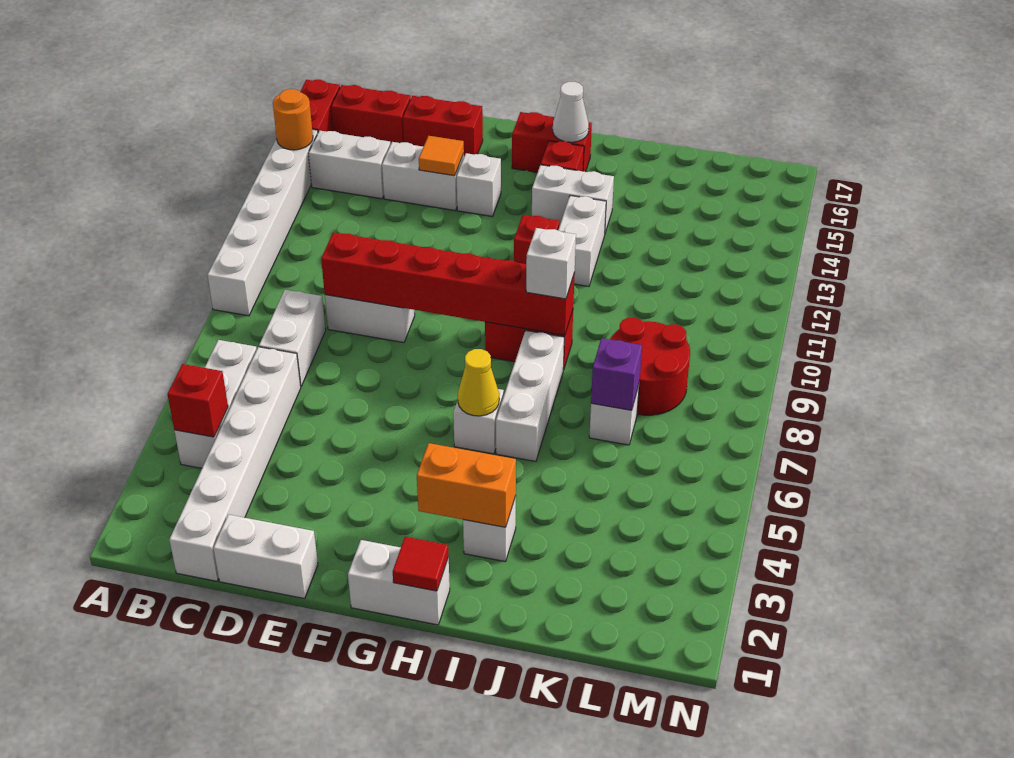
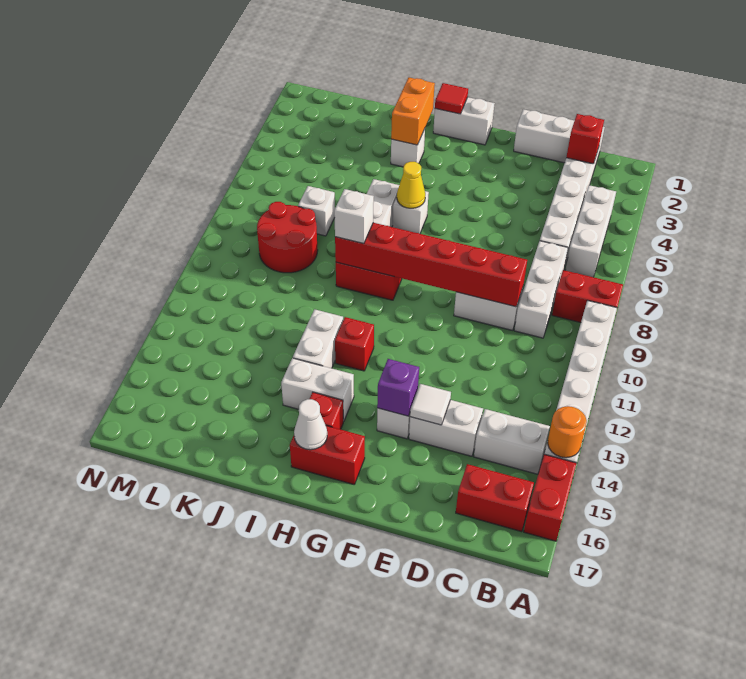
red 1x1 brick [167,364,228,437] -> red 1x1 brick moved to [566,114,604,164]
white 1x2 brick [259,290,326,386] -> white 1x3 brick [514,241,568,338]
red 1x2 brick [403,96,483,156] -> red 1x2 brick moved to [552,270,623,323]
orange 1x1 tile [419,136,464,176] -> white 1x1 tile [410,384,451,425]
orange 1x2 brick [417,443,516,527] -> orange 1x2 brick turned to [391,78,435,145]
purple 1x1 brick [591,338,642,410] -> purple 1x1 brick moved to [377,359,419,416]

